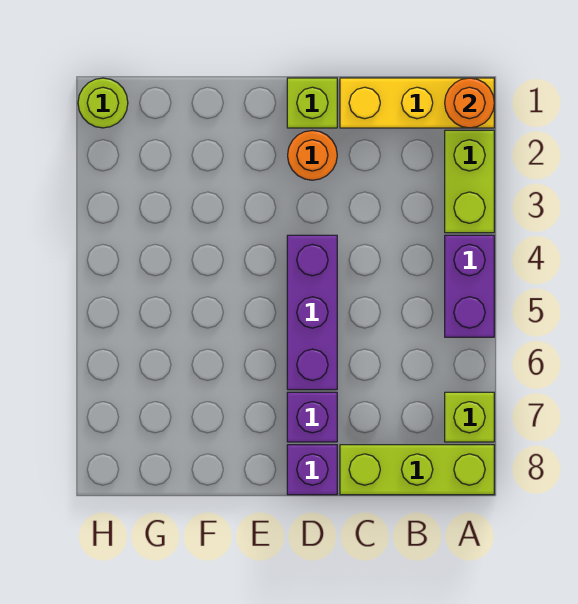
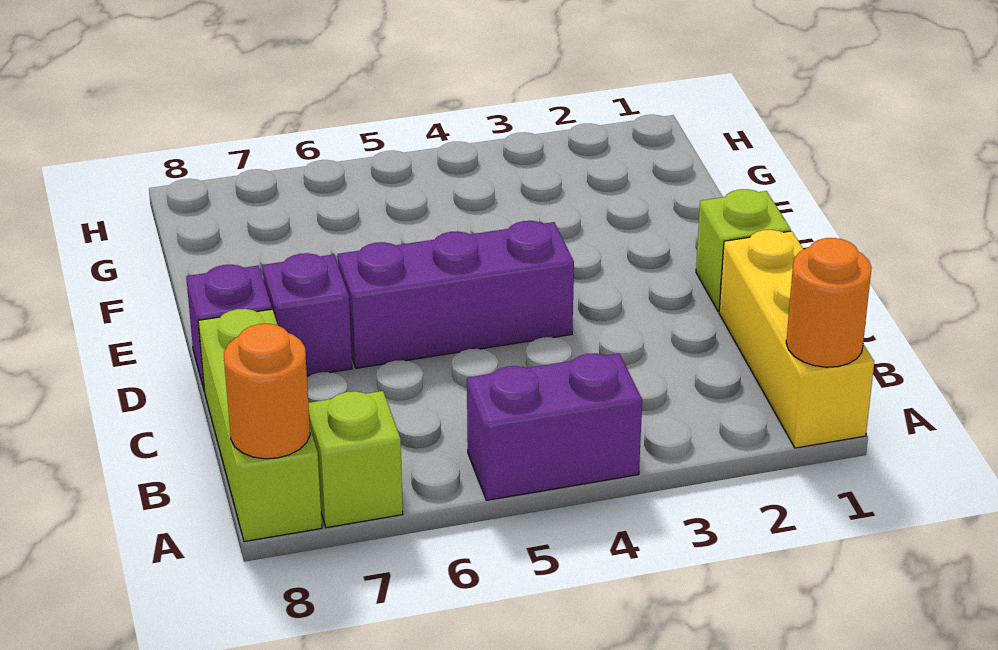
lime 1x2 brick [445,130,494,233] -> none
orange 1x1 round brick [288,130,337,180] -> orange 1x1 round brick moved to [224,324,310,459]
lime 1x1 round brick [78,78,128,128] -> none

